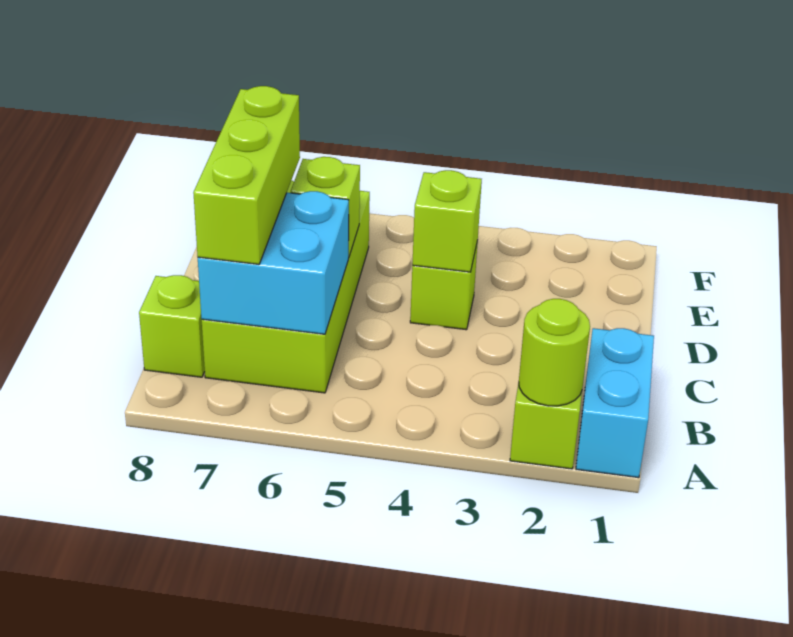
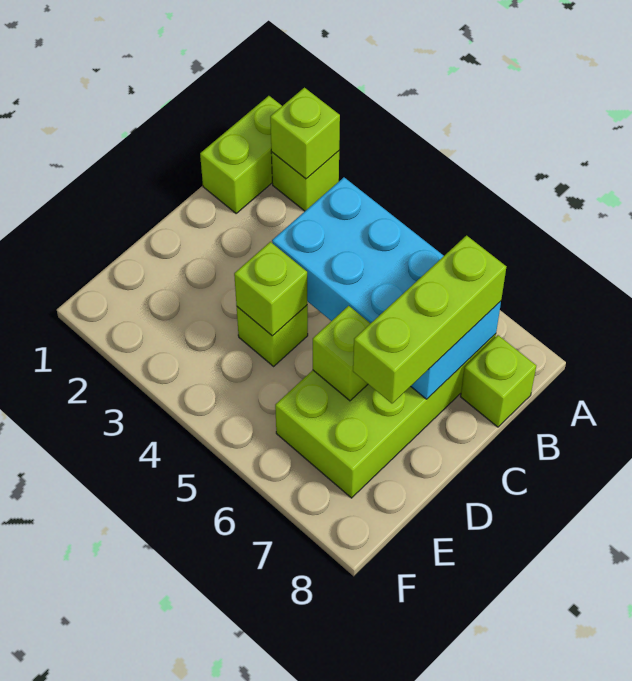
cyan 1x2 brick [576,328,654,478] -> lime 1x2 brick [200,96,282,213]
lime 1x1 round brick [519,299,590,406] -> lime 1x1 brick [270,88,340,179]
cyan 2x2 brick [198,191,349,334] -> cyan 2x4 brick [272,177,501,399]

